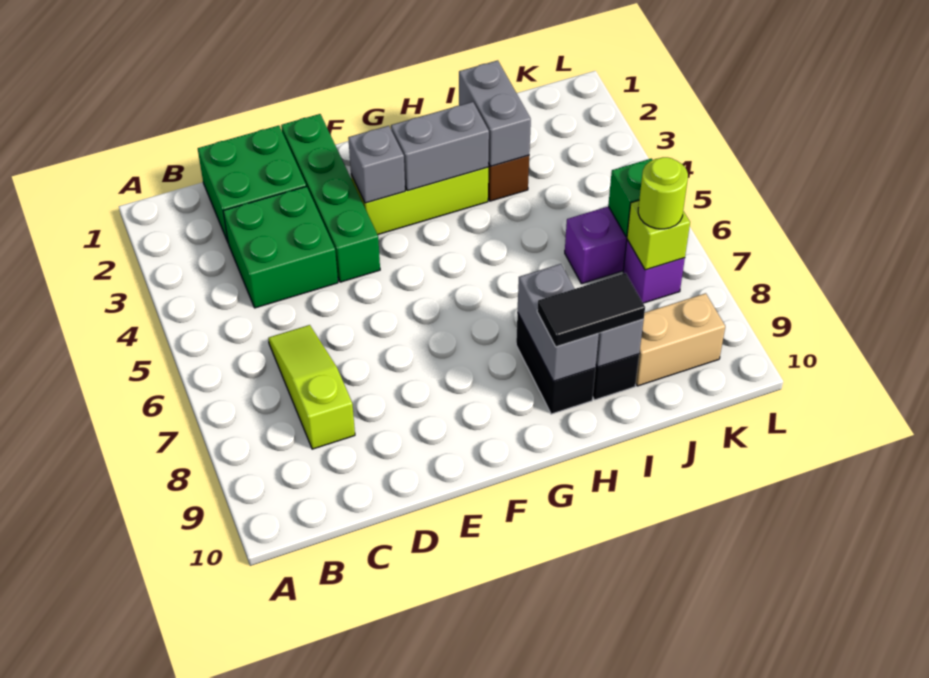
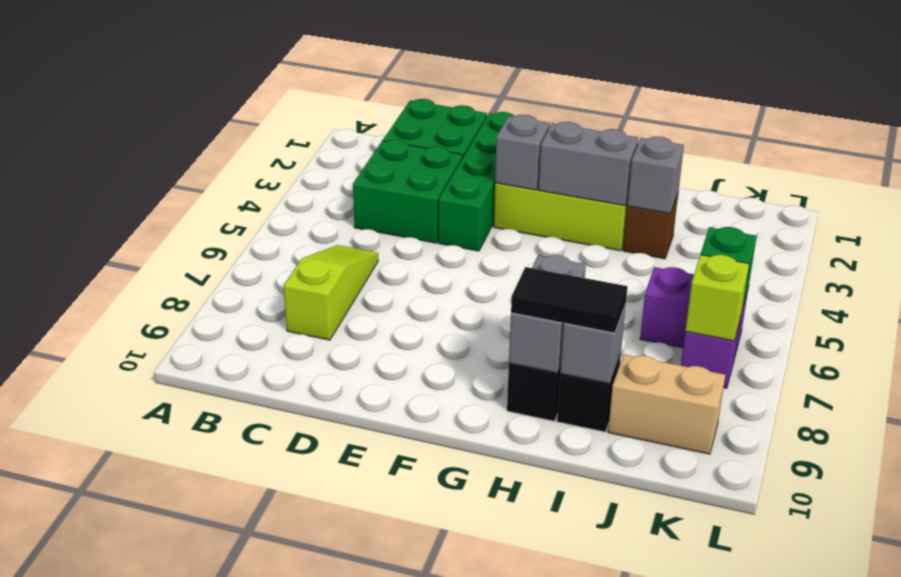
grey 1x2 brick [459,60,531,166] -> grey 1x1 brick [627,137,684,214]
lime 1x1 round brick [638,157,688,229] -> none

